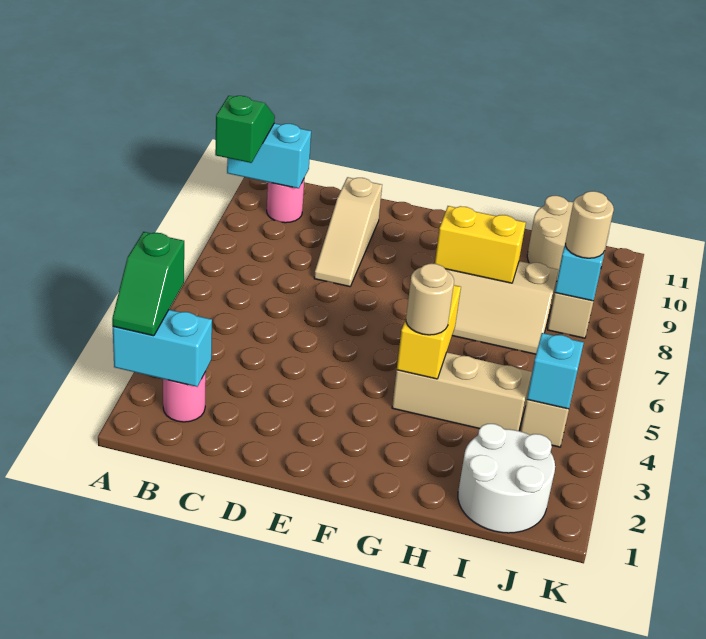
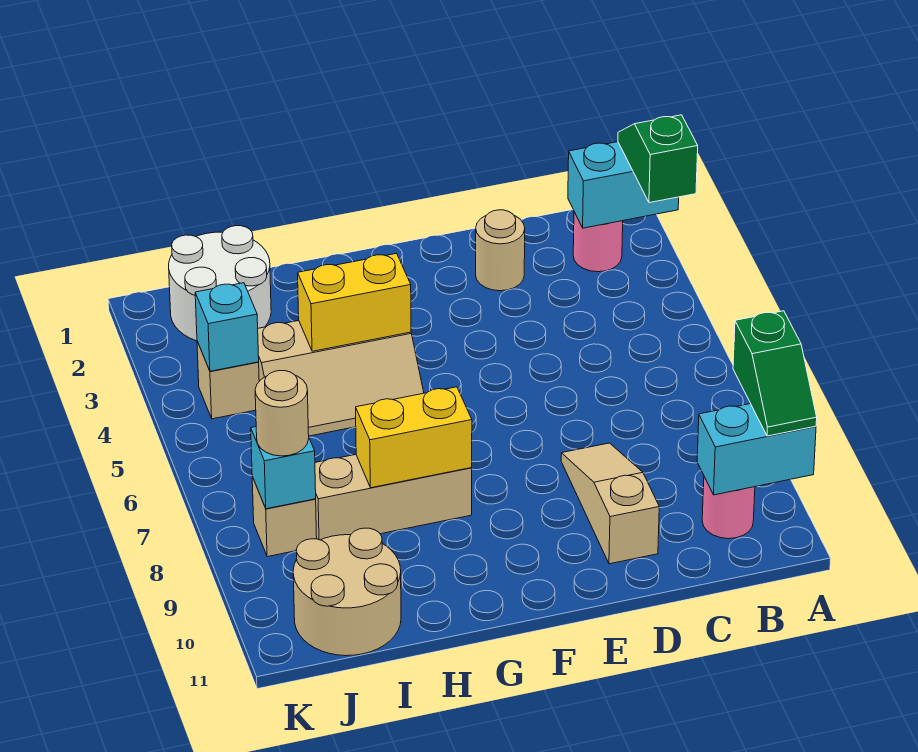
yellow 1x2 brick [397,285,461,379] -> yellow 1x2 brick turned to [298,253,411,351]
tan 1x1 round brick [406,264,454,335] -> tan 1x1 round brick moved to [476,210,525,291]

